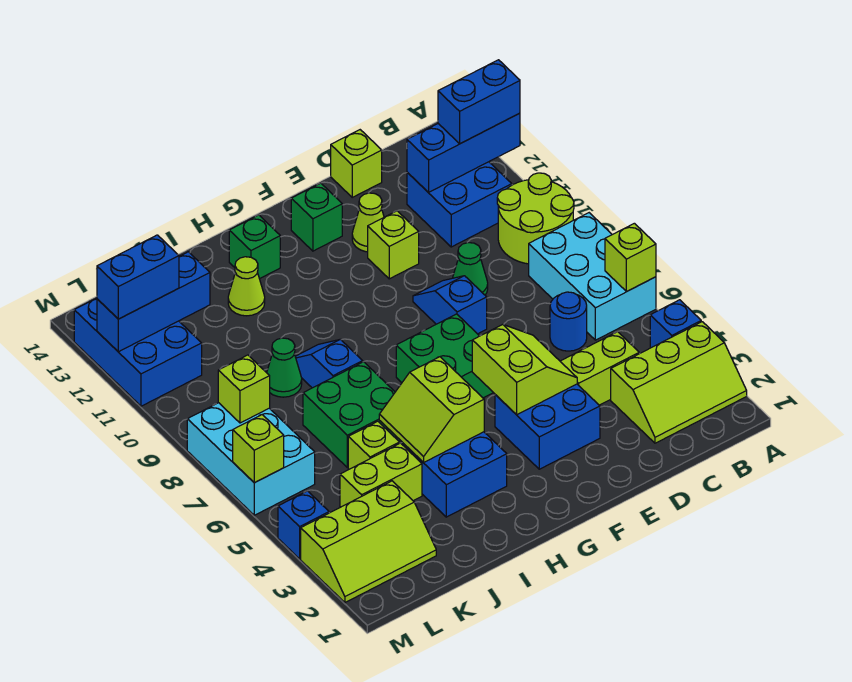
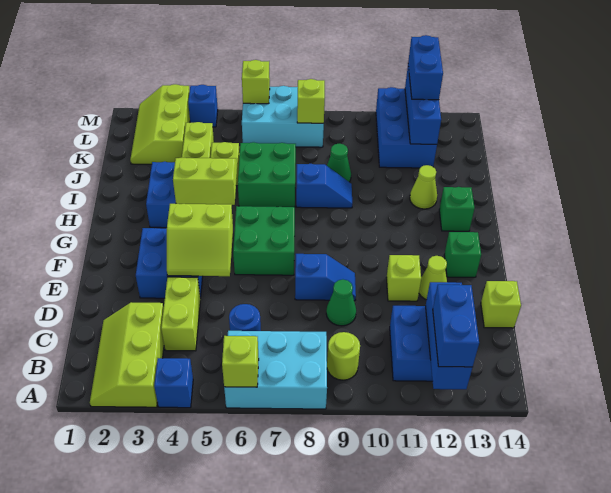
lime 2x2 round brick [497,173,574,264] -> lime 1x1 round brick [327,332,360,380]
blue 2x3 brick [74,298,202,406] -> blue 2x3 brick turned to [376,87,437,168]

